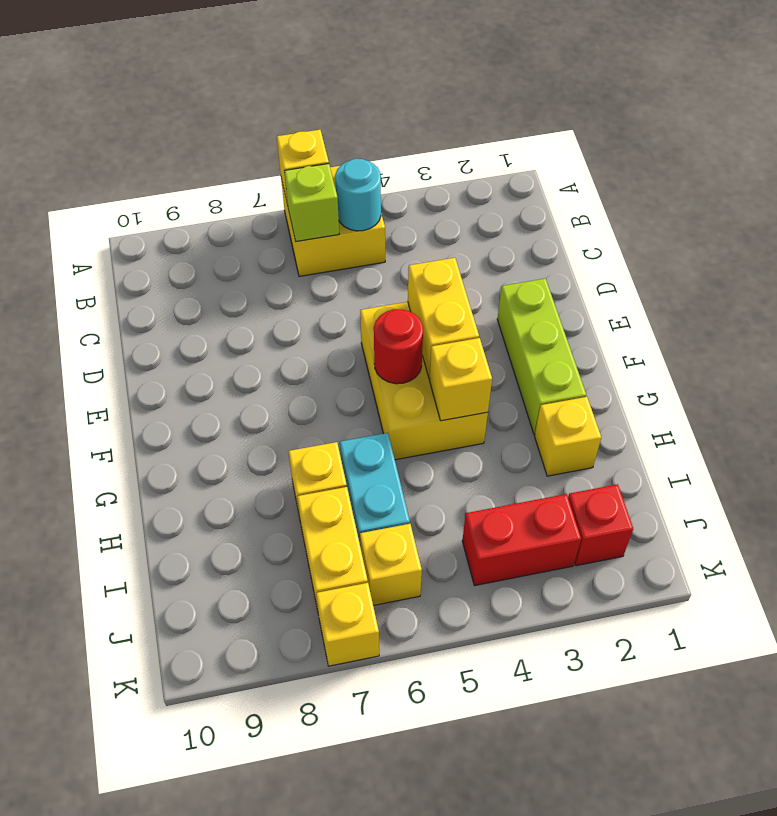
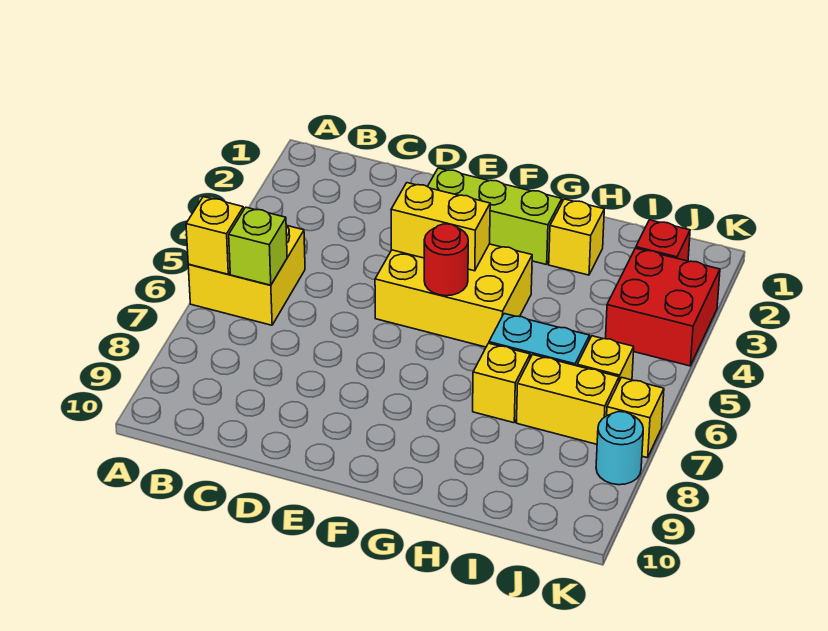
cyan 1x1 round brick [335,159,381,231] -> cyan 1x1 round brick moved to [596,412,643,485]
yellow 1x1 brick [429,338,492,421] -> none
red 1x2 brick [462,494,581,586] -> red 2x2 brick [606,248,720,366]

